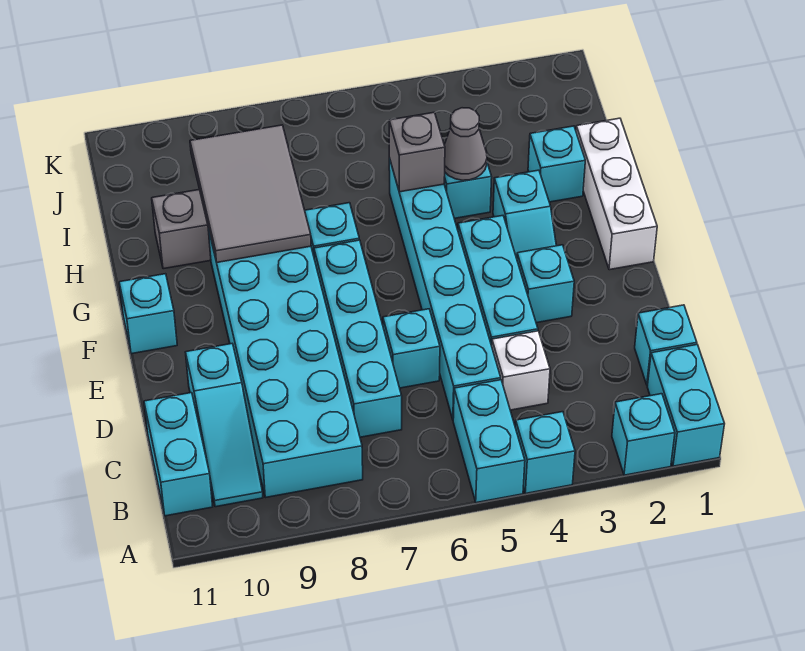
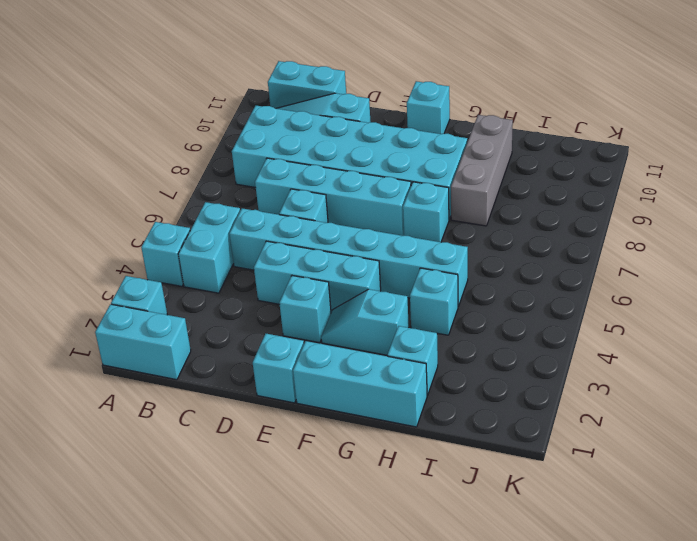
cyan 1x2 brick [453,380,525,503] -> cyan 1x2 brick turned to [178,202,240,293]
cyan 1x1 brick [635,305,697,385] -> cyan 1x1 brick moved to [253,334,304,403]
white 1x1 brick [492,331,550,410] -> none
white 1x3 brick [576,118,657,270] -> cyan 1x3 brick [293,341,427,427]
grey 2x3 tile [190,125,311,262] -> none
grey 1x1 cone [444,108,487,180] -> none
grey 1x1 brick [389,112,445,192] -> none

